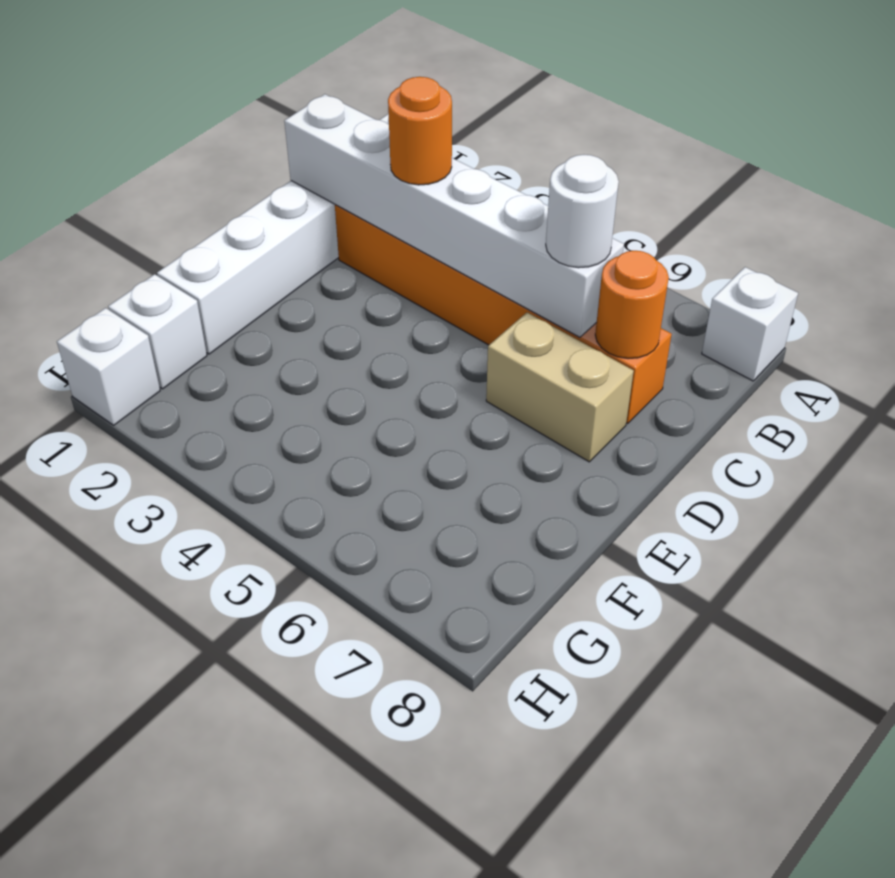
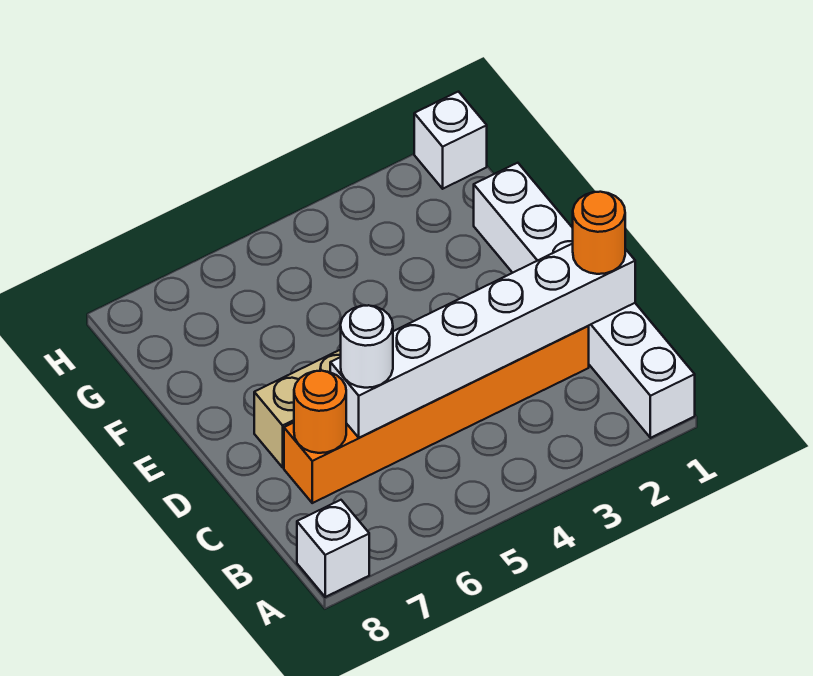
orange 1x1 round brick [388,77,452,185] -> orange 1x1 round brick moved to [573,192,625,274]
white 1x1 brick [108,274,207,389] -> none

